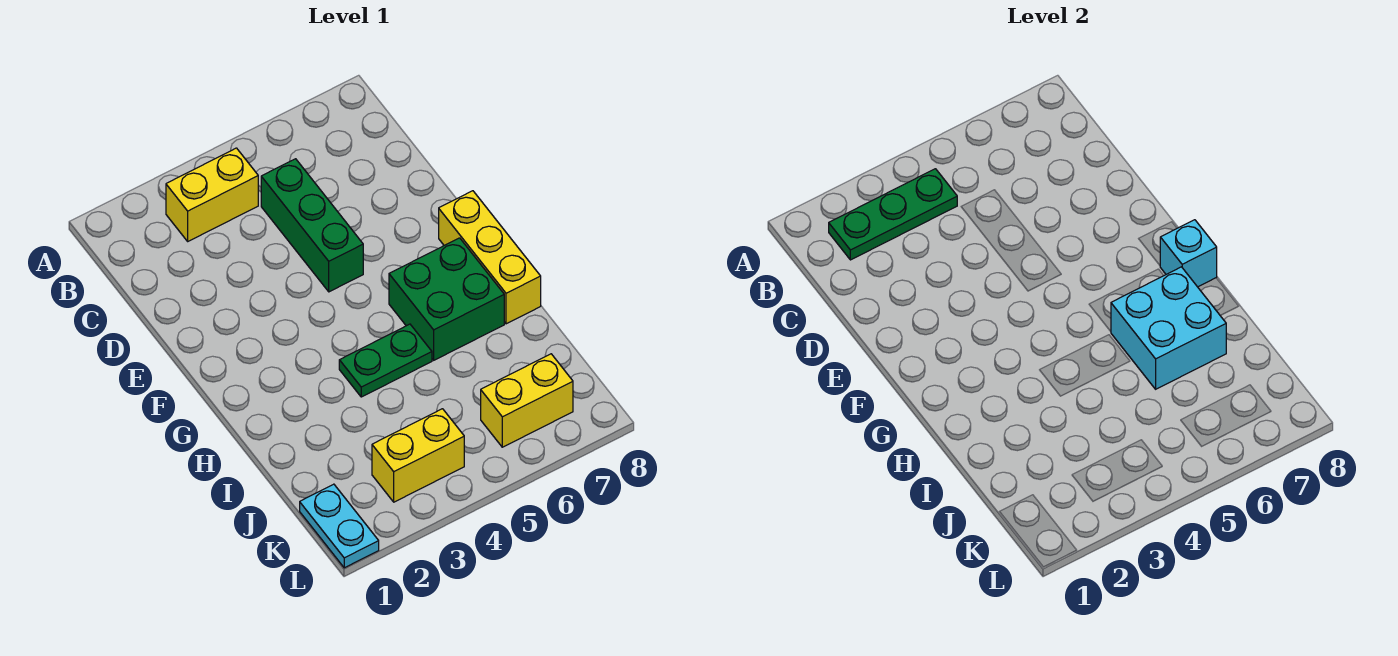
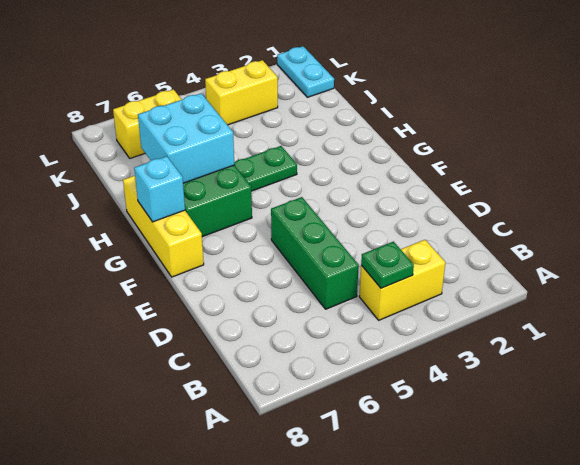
green 1x3 plate [829,169,957,260] -> green 1x1 plate [361,242,414,288]

